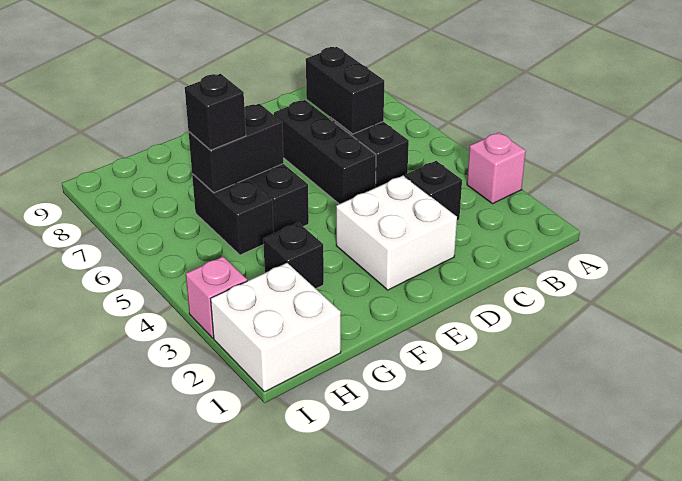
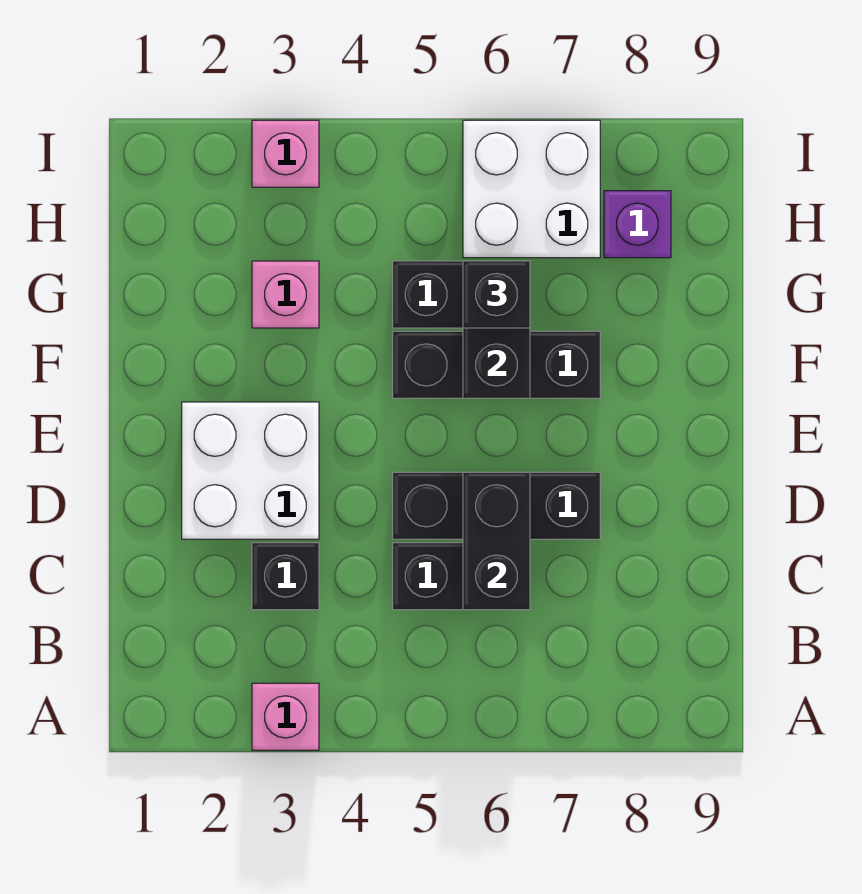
black 1x2 brick [306,47,384,134] -> black 1x2 brick turned to [463,472,530,610]
black 1x1 brick [263,223,324,289] -> pink 1x1 brick [252,261,319,328]
white 2x2 brick [211,263,341,392] -> white 2x2 brick moved to [463,120,600,258]
none -> purple 1x1 brick [604,191,671,258]

